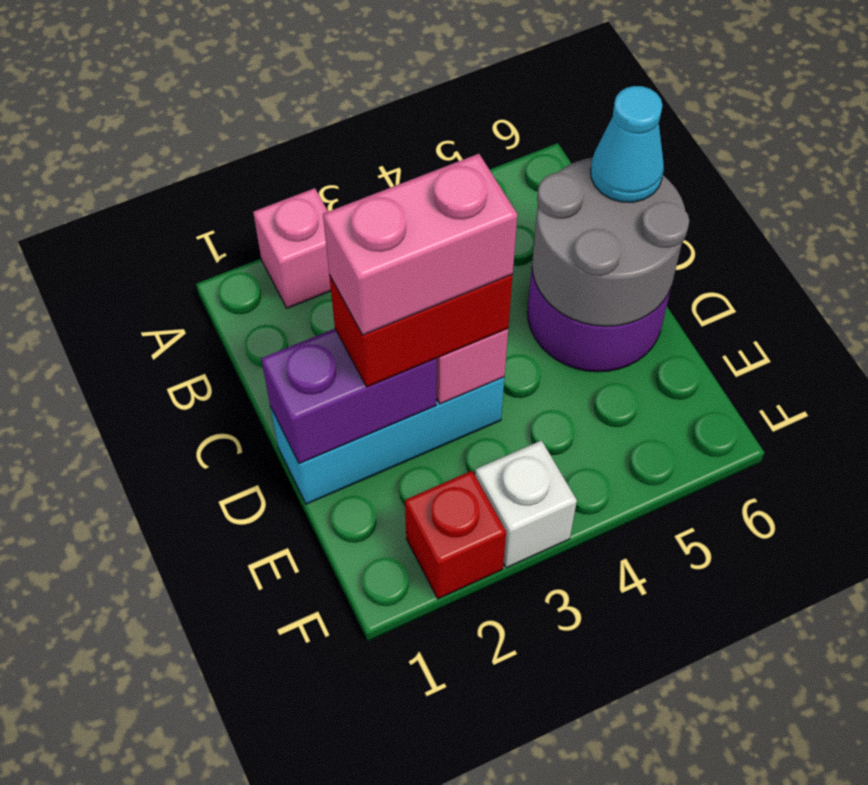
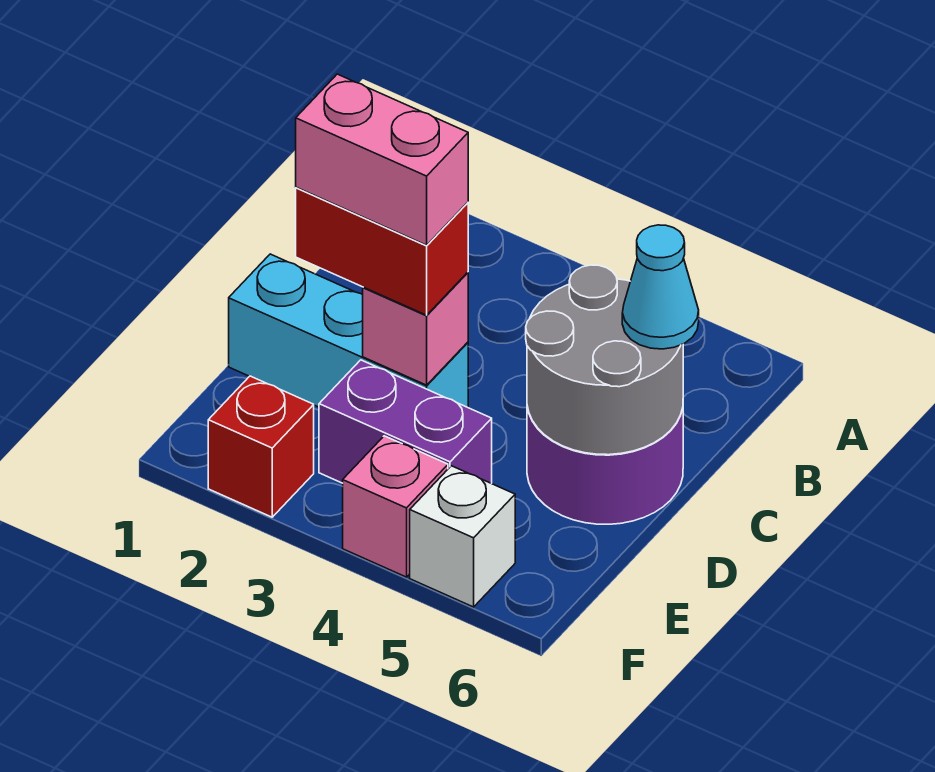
pink 1x1 brick [253,188,331,308] -> pink 1x1 brick moved to [343,436,448,577]
purple 1x2 brick [261,329,437,464] -> purple 1x2 brick moved to [319,360,492,483]
white 1x1 brick [475,441,577,568] -> white 1x1 brick moved to [410,466,515,607]

